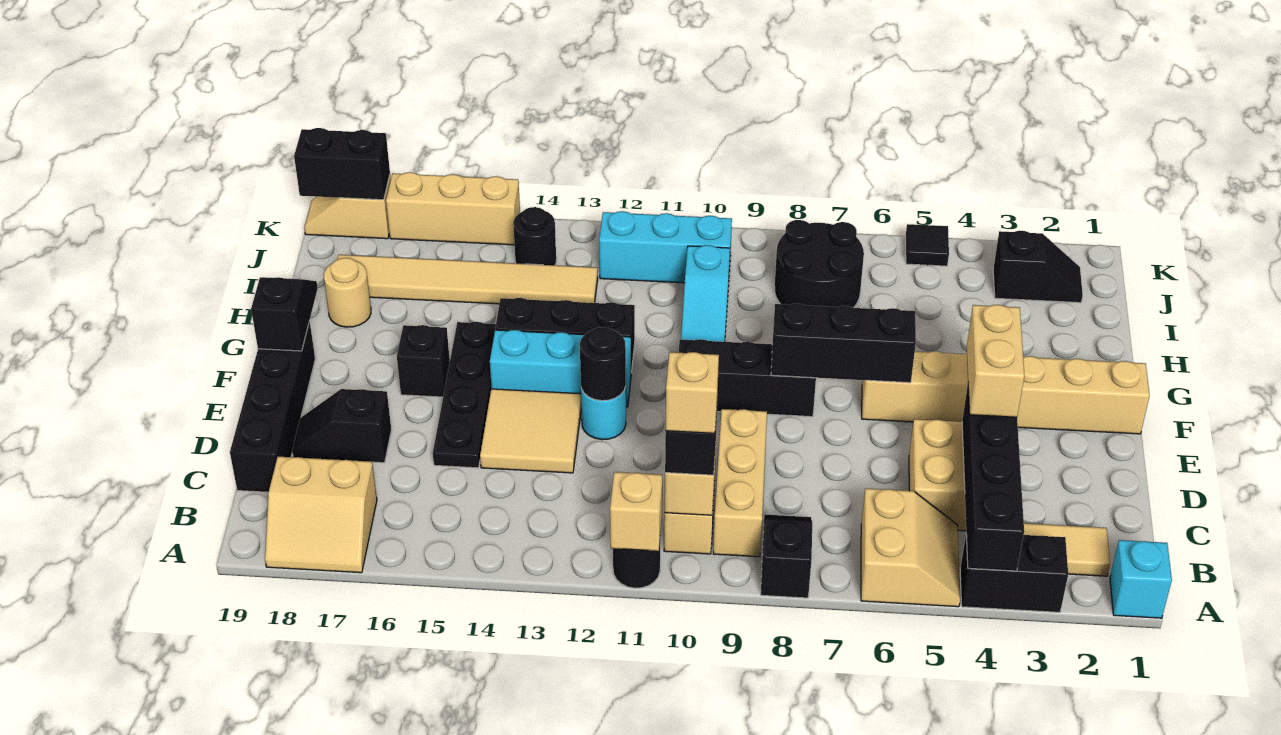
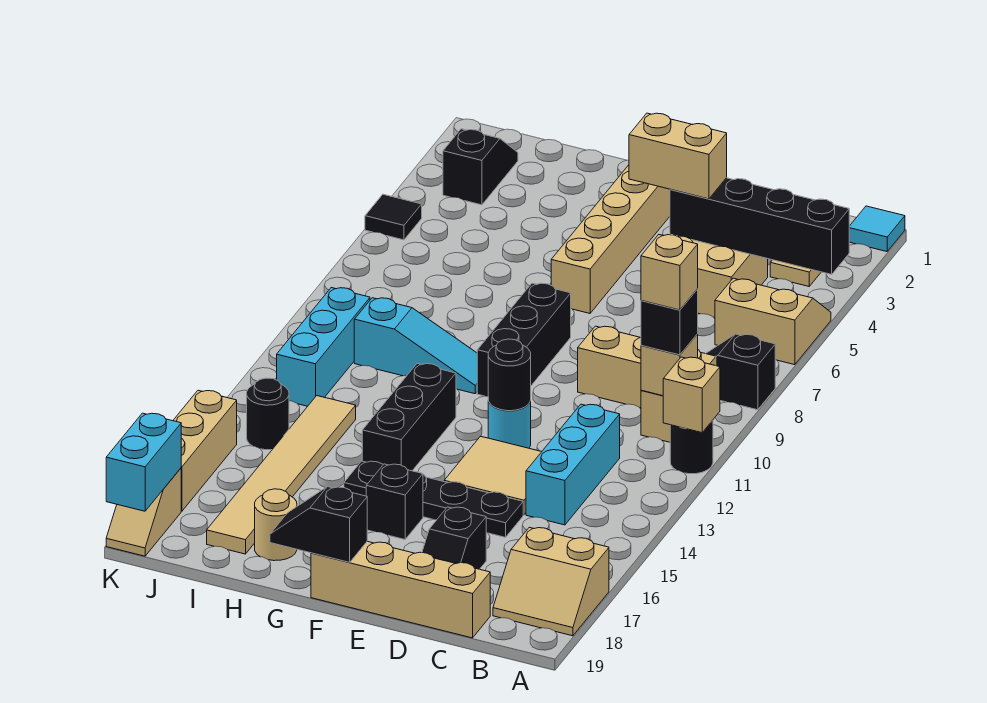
cyan 1x1 brick [1110,540,1172,618] -> cyan 1x1 tile [849,206,905,252]
black 1x2 brick [960,535,1068,612] -> none
tan 2x2 slope [265,457,377,573] -> tan 2x2 slope turned to [493,527,609,636]
black 1x4 brick [230,321,315,492] -> tan 1x4 brick [311,541,490,638]
black 1x3 brick [771,304,916,383] -> none
cyan 1x3 brick [490,330,631,407] -> cyan 1x3 brick moved to [526,404,620,525]
black 2x2 round brick [775,220,864,308] -> none
black 1x2 brick [294,128,390,200] -> cyan 1x2 brick [106,413,181,511]

